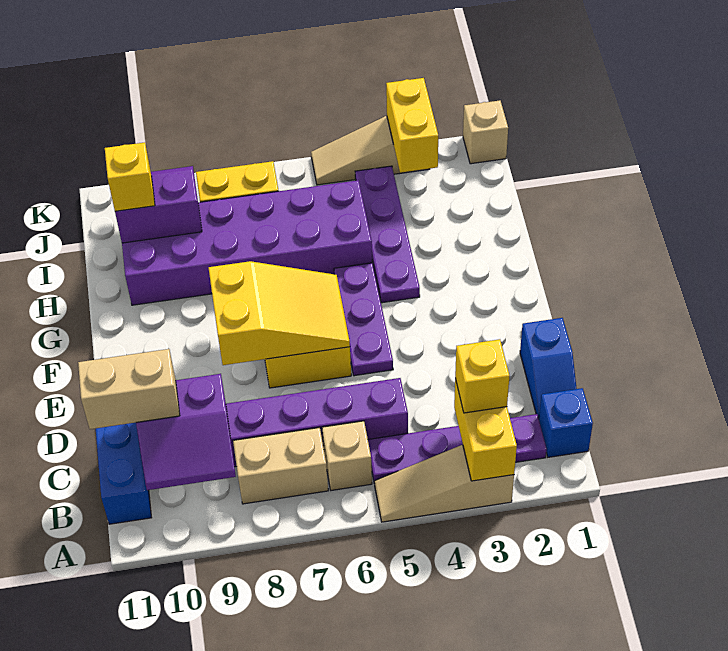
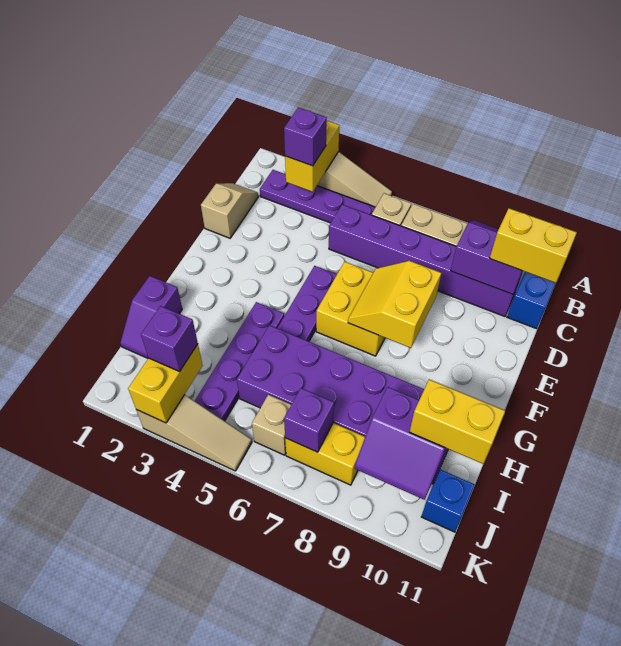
blue 1x1 brick [539,388,593,457] -> blue 1x1 brick moved to [421,470,475,532]
yellow 1x1 brick [455,339,509,413] -> purple 1x1 brick [284,107,327,166]
blue 1x2 slope [520,318,577,418] -> tan 1x2 slope [201,183,258,238]
tan 1x2 brick [78,349,180,429] -> yellow 1x2 brick [490,208,577,283]
yellow 2x3 slope [209,261,350,365] -> yellow 2x2 slope [348,261,441,348]
none -> purple 1x2 slope [120,276,182,358]
yellow 1x1 brick [105,142,155,211] -> yellow 1x2 brick [410,379,505,464]
none -> purple 1x1 brick [141,306,198,371]
none -> purple 1x1 brick [284,388,334,452]
tan 1x1 brick [463,100,508,164] -> tan 1x1 brick moved to [252,395,291,455]

